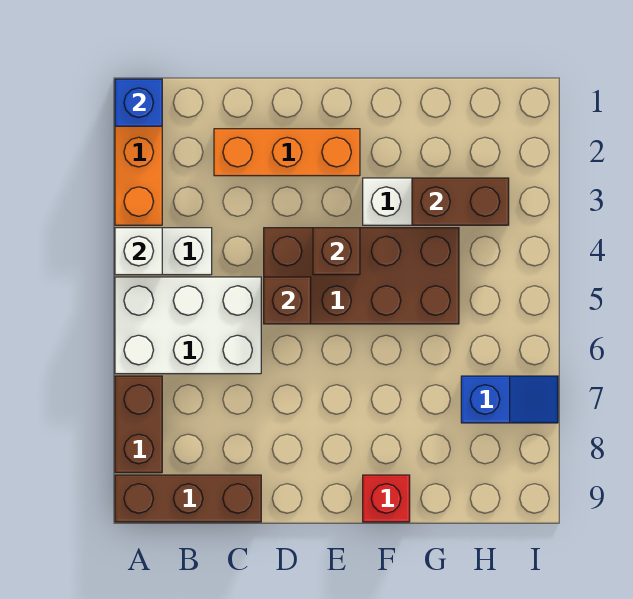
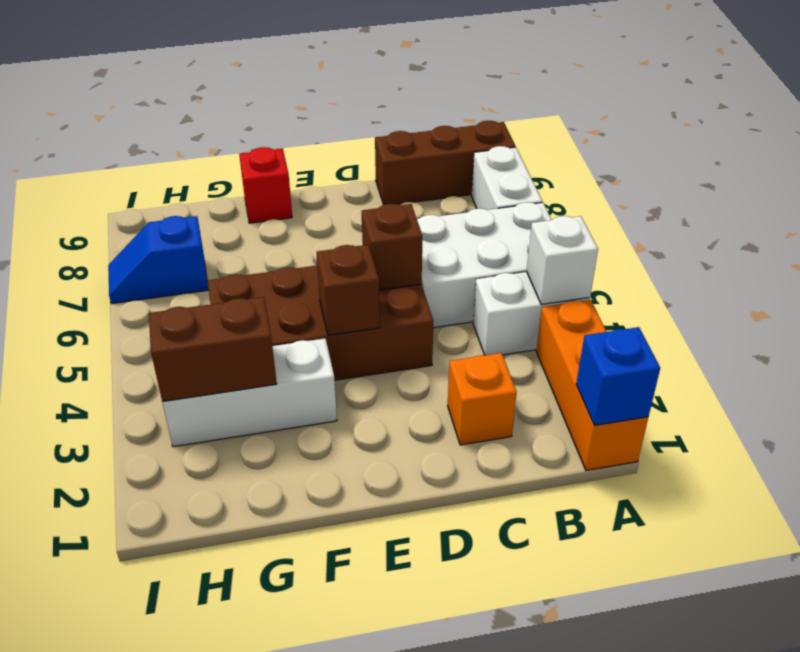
brown 1x2 brick [115,376,162,473] -> white 1x2 brick [471,146,542,210]
orange 1x3 brick [214,129,360,176] -> orange 1x1 brick [448,353,517,445]

